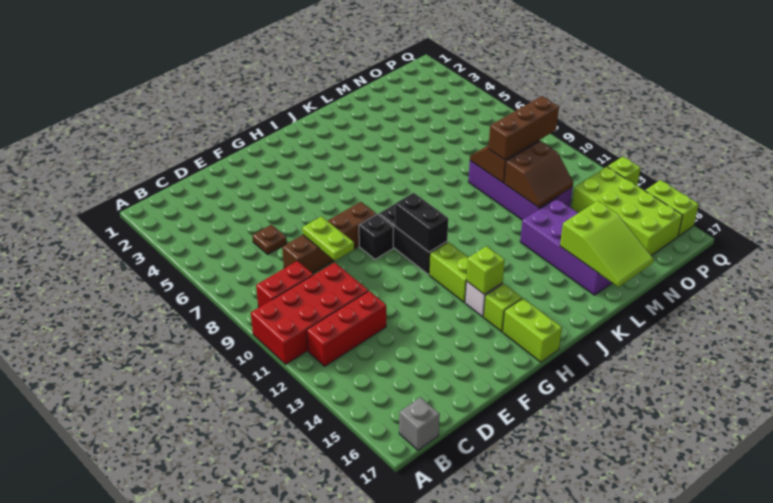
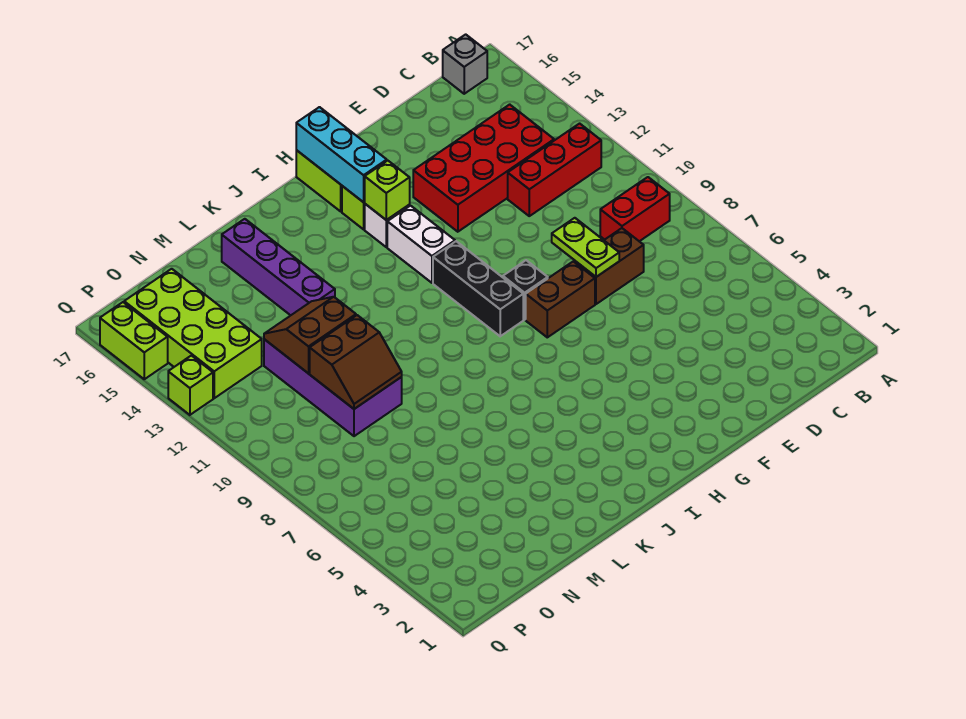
red 2x4 brick [251,263,368,364] -> red 2x4 brick moved to [413,104,554,232]
brown 1x1 plate [252,225,287,254] -> none
black 1x2 brick [395,193,448,252] -> none
lime 1x2 brick [429,242,468,302] -> white 1x2 brick [387,206,455,283]
none -> cyan 1x3 brick [296,107,387,202]
purple 2x4 brick [520,198,612,295] -> purple 1x4 brick [222,219,335,315]
lime 2x3 slope [560,201,654,287] -> none
brown 1x3 brick [488,96,559,160] -> none

